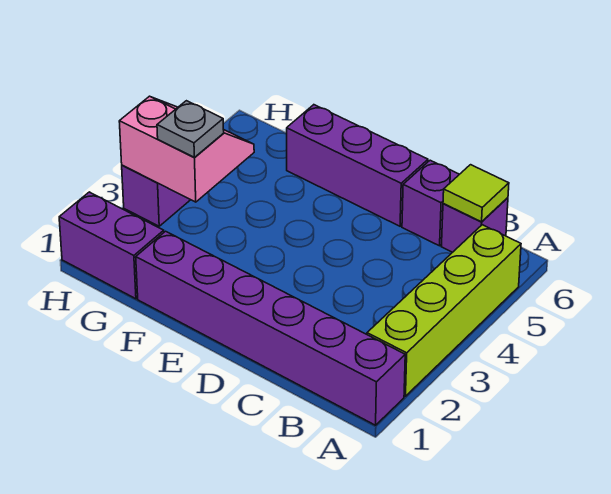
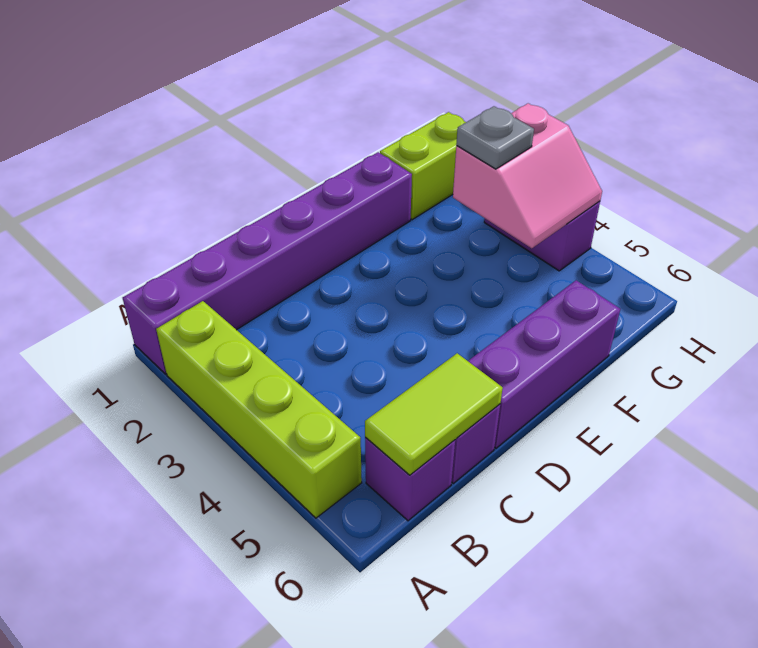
lime 1x1 tile [443,165,509,222] -> lime 1x2 tile [365,353,503,475]
purple 1x2 brick [59,192,164,299] -> lime 1x2 brick [380,112,466,220]

